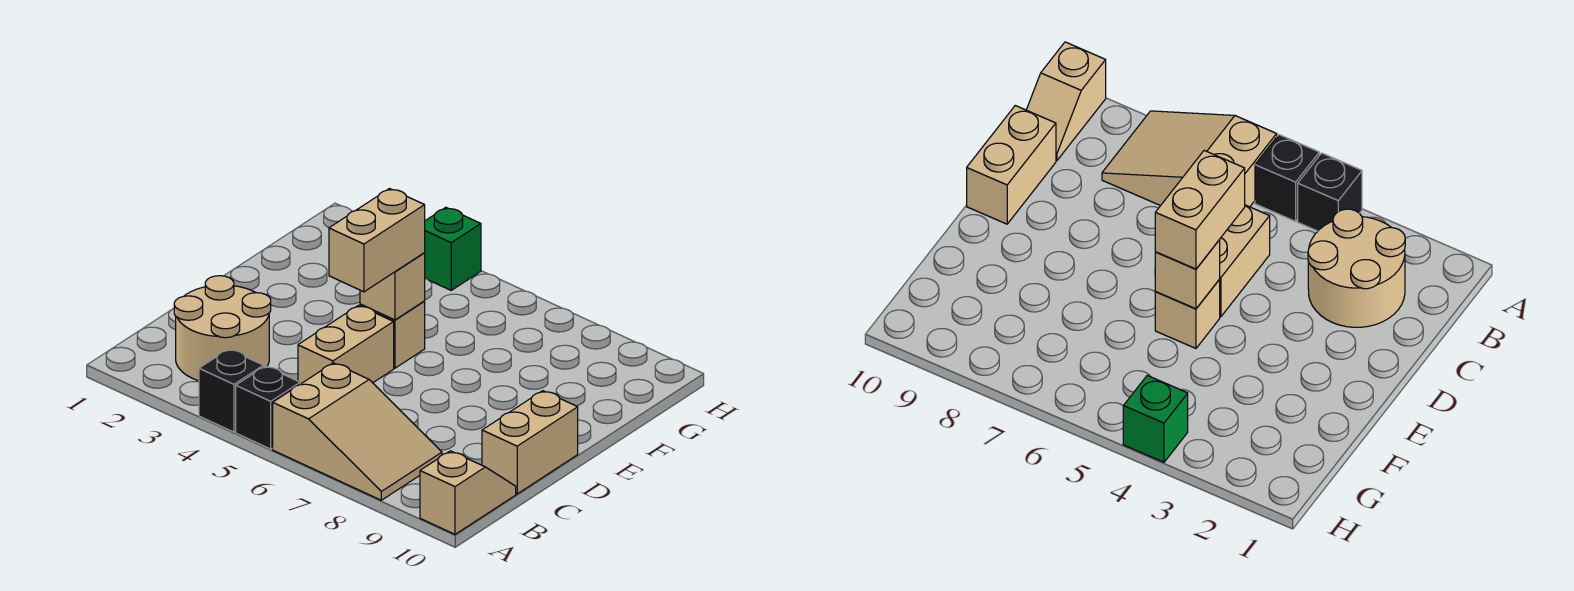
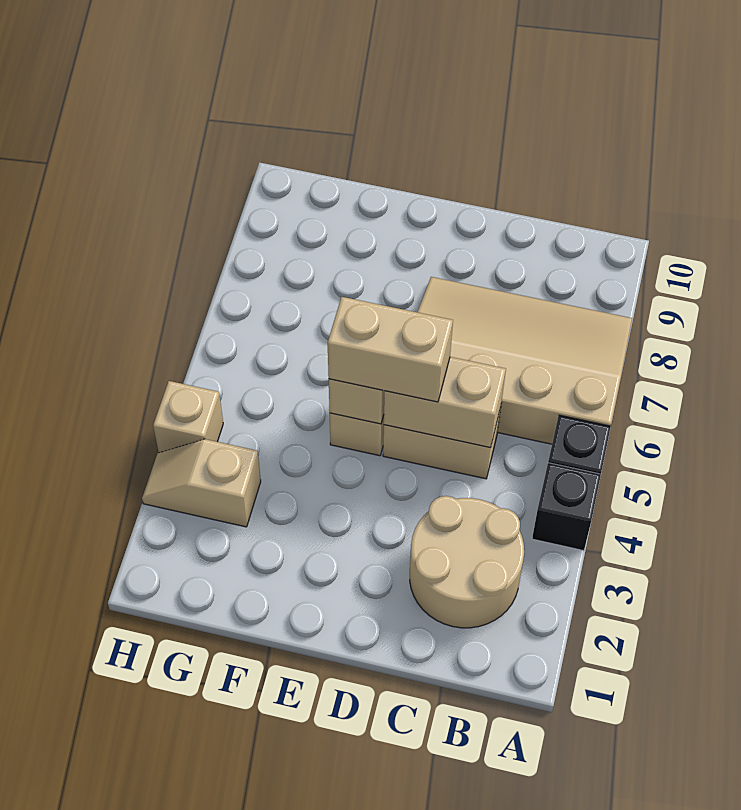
tan 2x3 slope [273,363,442,500] -> tan 3x4 slope [418,277,632,444]
tan 1x2 slope [420,451,516,534] -> tan 1x2 slope moved to [142,439,261,527]
tan 1x2 brick [482,391,578,494] -> tan 1x2 brick moved to [384,357,506,448]
green 1x1 brick [425,207,481,290] -> tan 1x1 brick [153,381,223,453]

